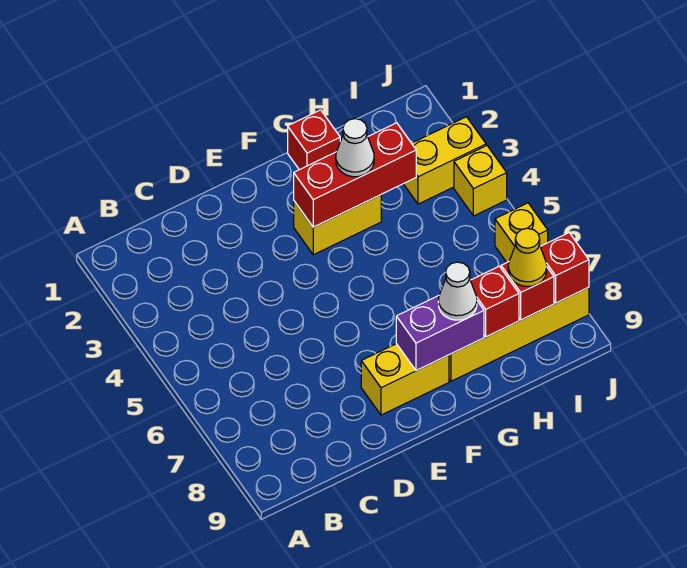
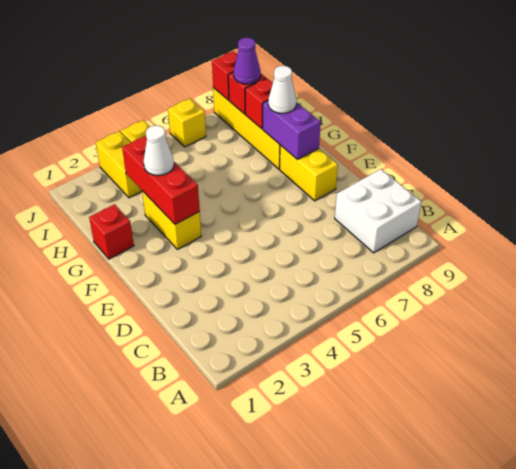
none -> white 2x2 brick [335,169,421,253]
yellow 1x1 cone [508,228,547,286] -> purple 1x1 cone [234,38,261,84]

